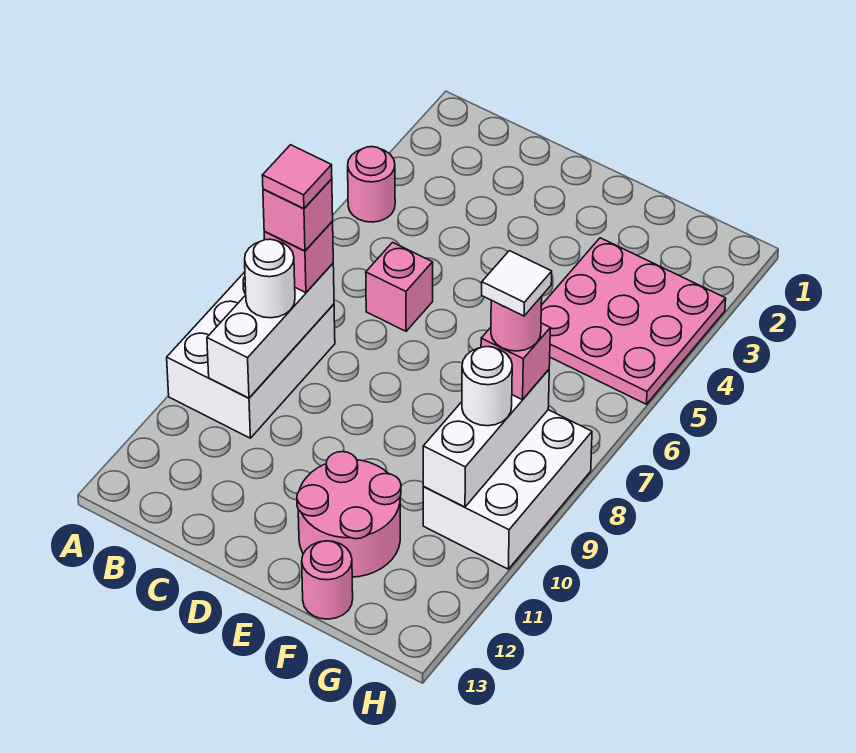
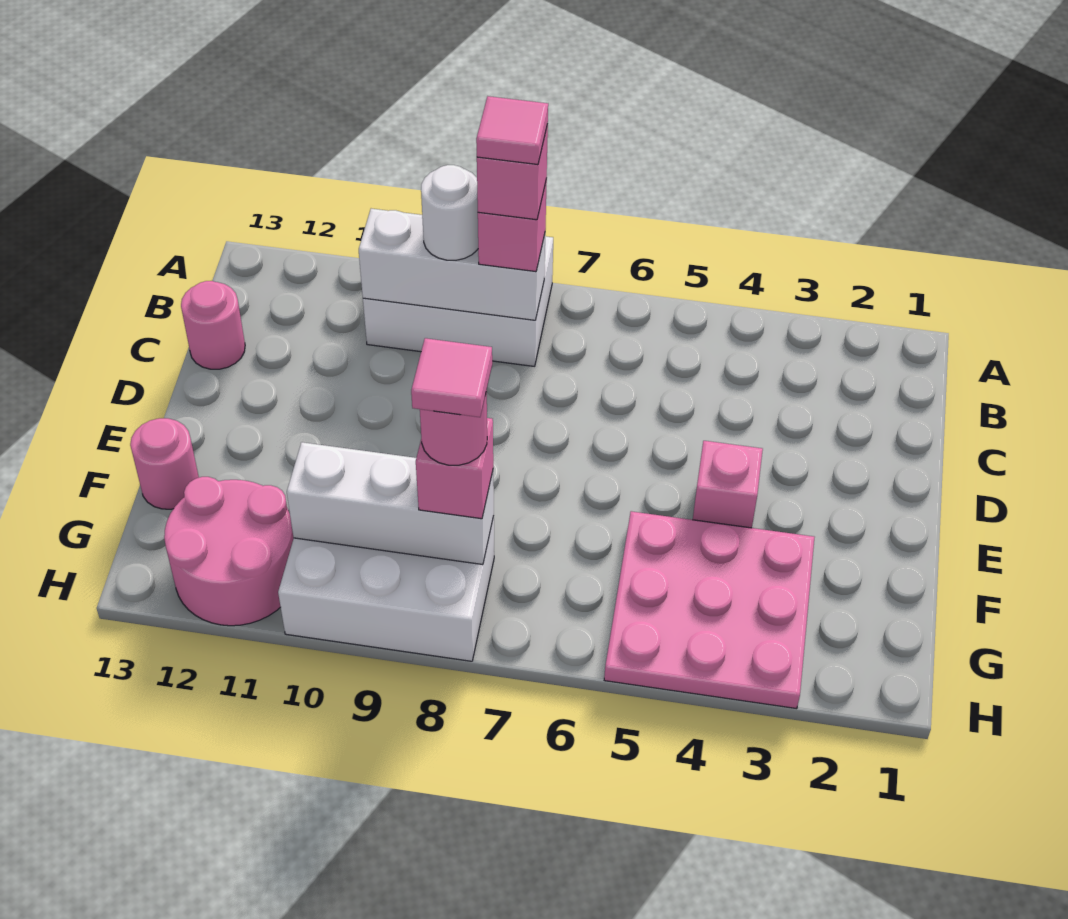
pink 1x1 round brick [348,147,395,222] -> pink 1x1 round brick moved to [181,281,245,369]
pink 1x1 brick [366,242,433,331] -> pink 1x1 brick moved to [693,441,763,528]
pink 2x2 round brick [297,452,401,577] -> pink 2x2 round brick moved to [164,477,294,626]
white 1x1 tile [482,251,552,316] -> pink 1x1 tile [411,338,492,417]
white 1x1 round brick [462,347,512,426] -> none

